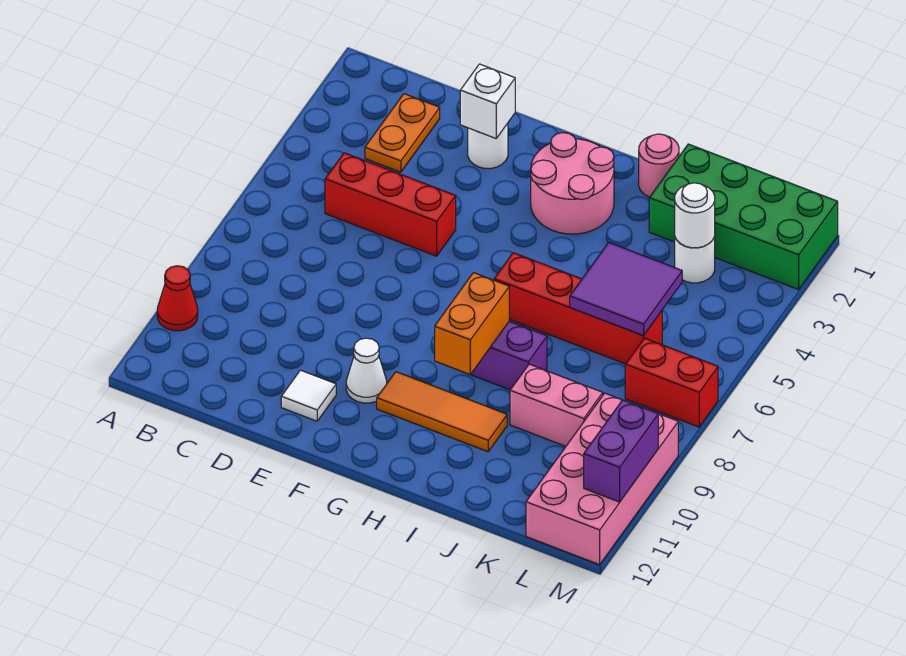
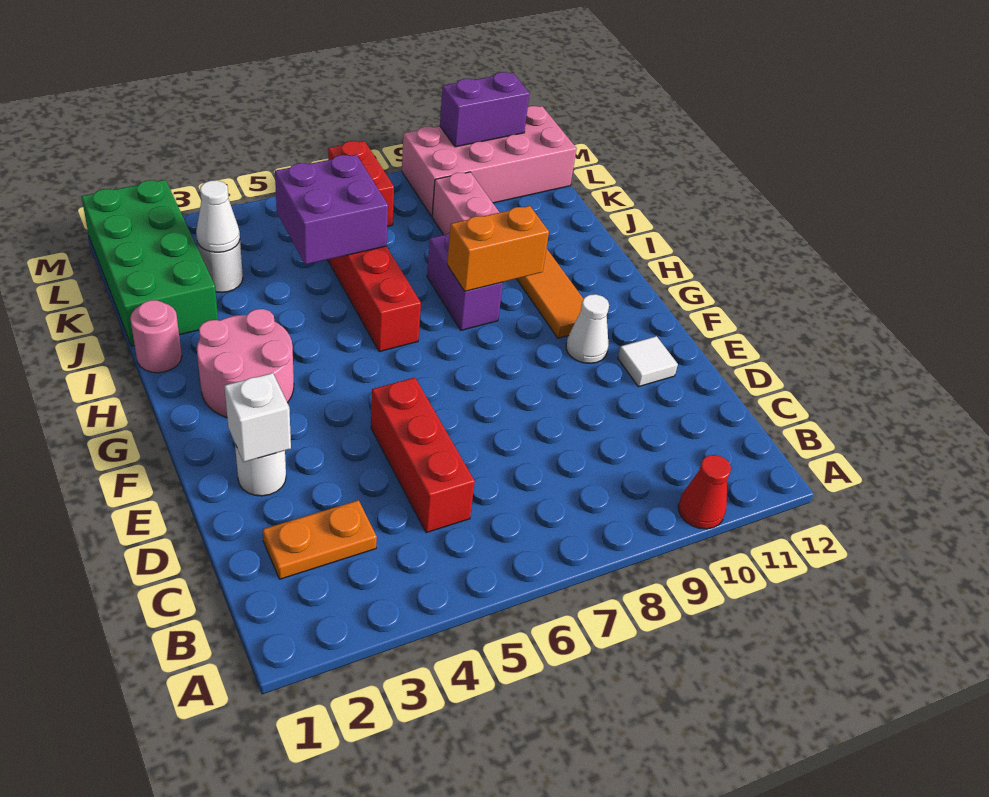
purple 2x2 tile [570,243,682,336] -> purple 2x2 brick [275,155,388,265]
white 1x1 round brick [675,183,715,248] -> white 1x1 cone [196,180,240,252]

